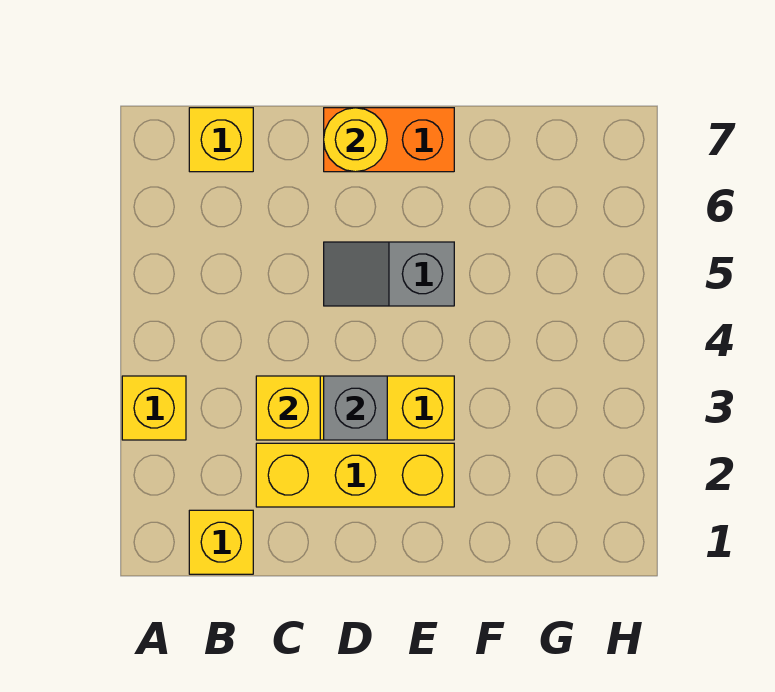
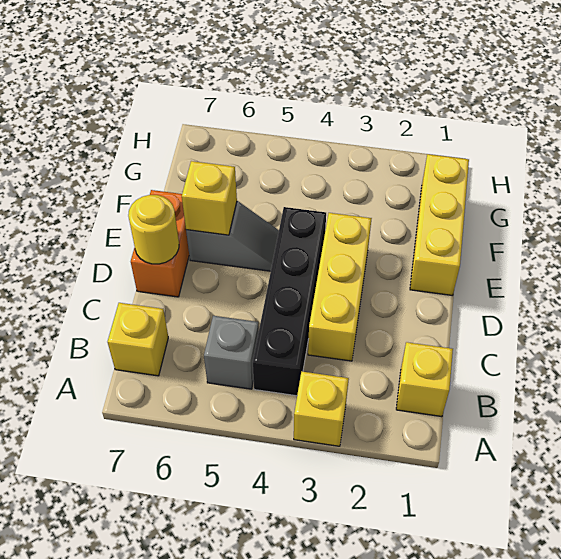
none -> black 1x4 brick [253,207,326,396]
yellow 1x3 brick [256,443,454,507] -> yellow 1x3 brick moved to [410,154,469,295]
yellow 1x1 brick [256,376,320,440] -> yellow 1x1 brick moved to [182,161,237,235]
grey 1x1 brick [324,376,387,440] -> grey 1x1 brick moved to [204,316,259,389]
grey 1x2 slope [324,242,454,306] -> grey 1x2 slope turned to [186,201,279,271]

